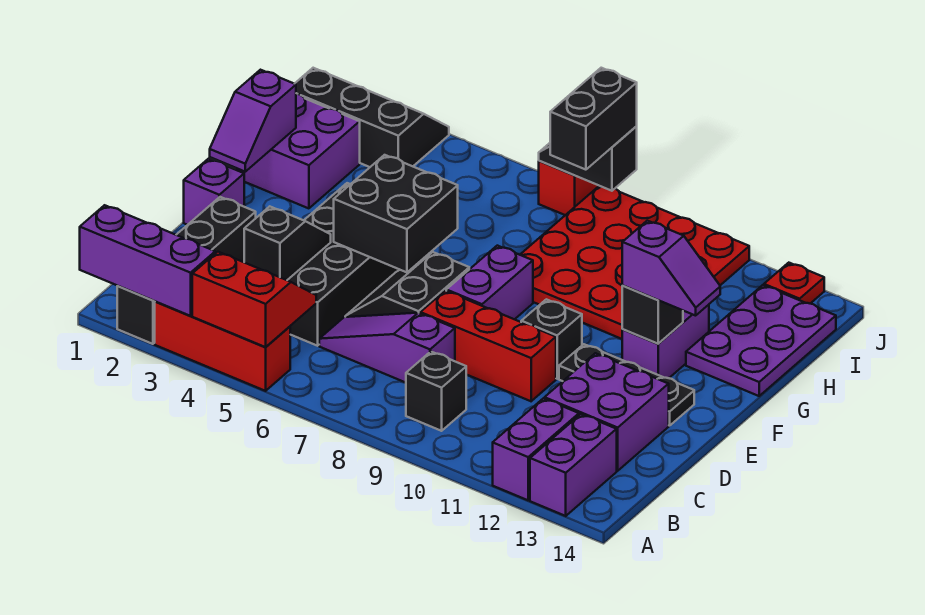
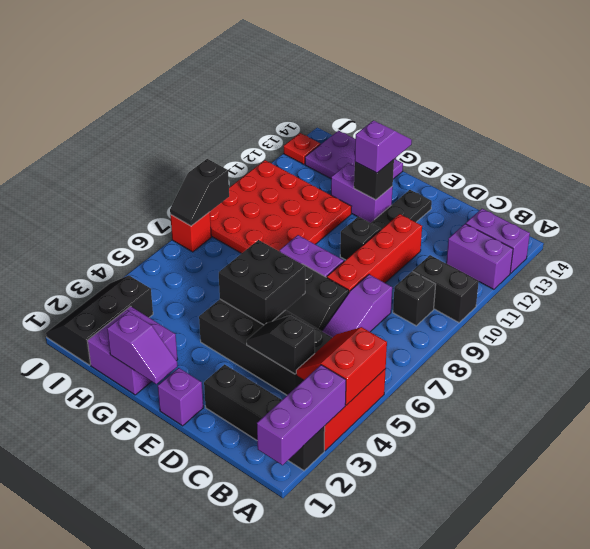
purple 2x2 brick [545,353,669,471] -> none
red 1x3 brick [420,291,556,401] -> red 1x4 brick [327,214,422,292]
black 1x2 brick [550,68,637,170] -> black 1x2 brick moved to [413,255,479,323]

